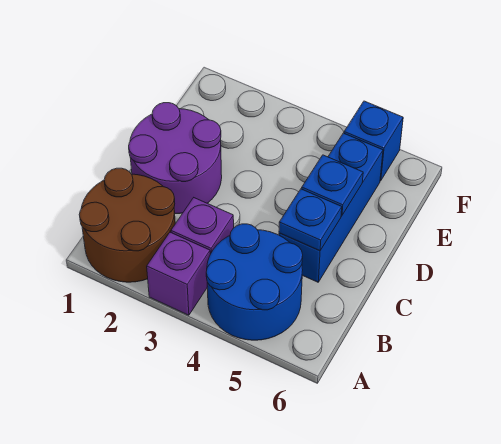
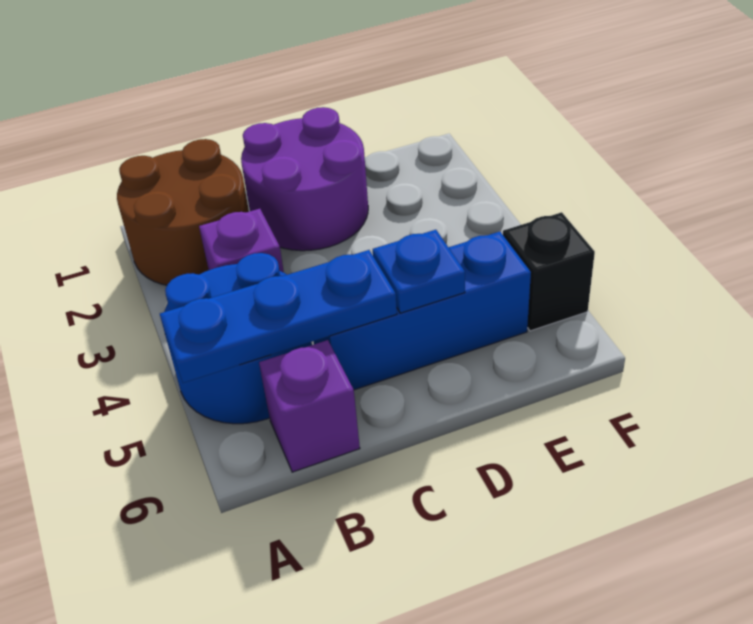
purple 1x1 brick [147,232,210,315] -> purple 1x1 brick moved to [259,340,360,472]
blue 1x1 plate [279,189,342,251] -> blue 1x3 plate [160,250,397,383]
blue 1x1 brick [344,101,403,181] -> black 1x1 brick [503,212,595,331]

